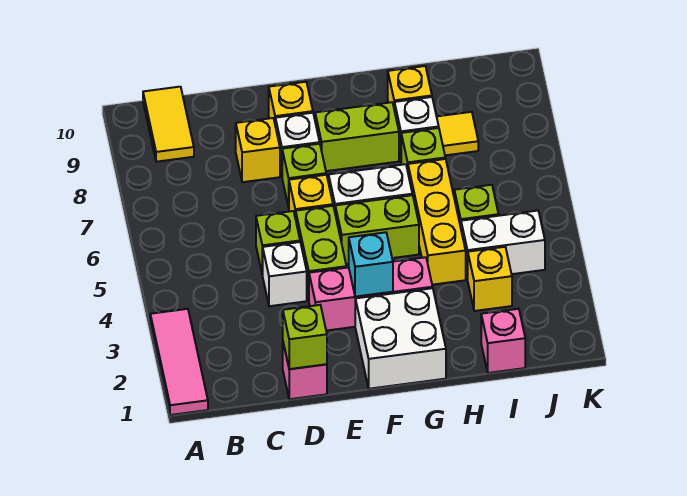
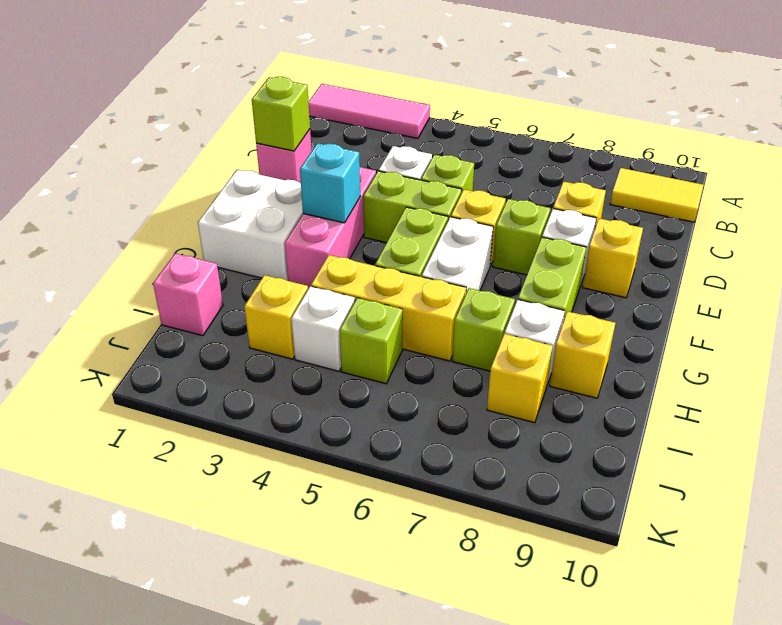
white 1x2 brick [461,211,545,280] -> white 1x1 brick [291,286,355,371]
yellow 1x1 tile [437,112,478,155] -> yellow 1x1 brick [487,334,553,423]

